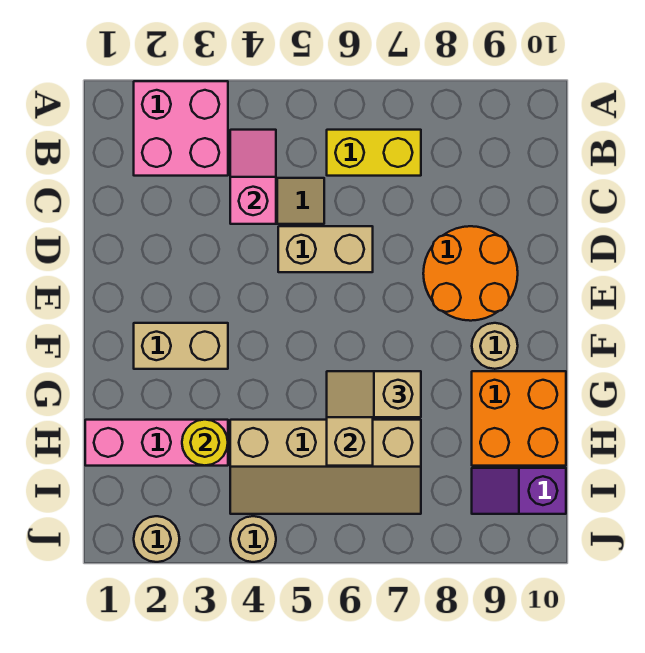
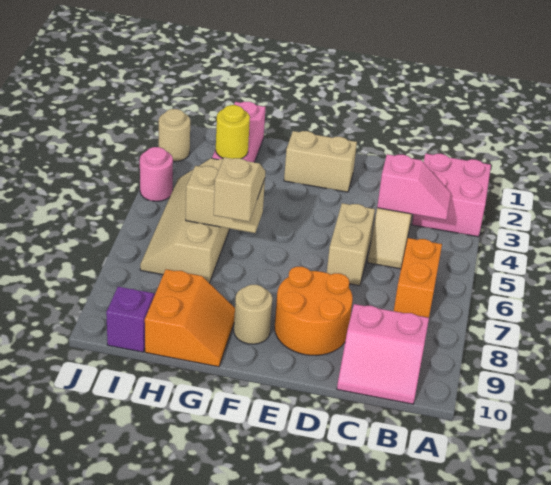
yellow 1x2 brick [327,130,421,176] -> orange 1x2 brick [394,238,442,318]
none -> pink 2x2 slope [337,304,429,404]
tan 1x2 brick [134,323,228,369] -> tan 1x2 brick turned to [284,131,357,192]
orange 2x2 brick [472,371,566,466] -> orange 2x2 slope [145,269,235,367]
tan 1x1 round brick [230,516,276,562] -> pink 1x1 round brick [140,147,173,201]

